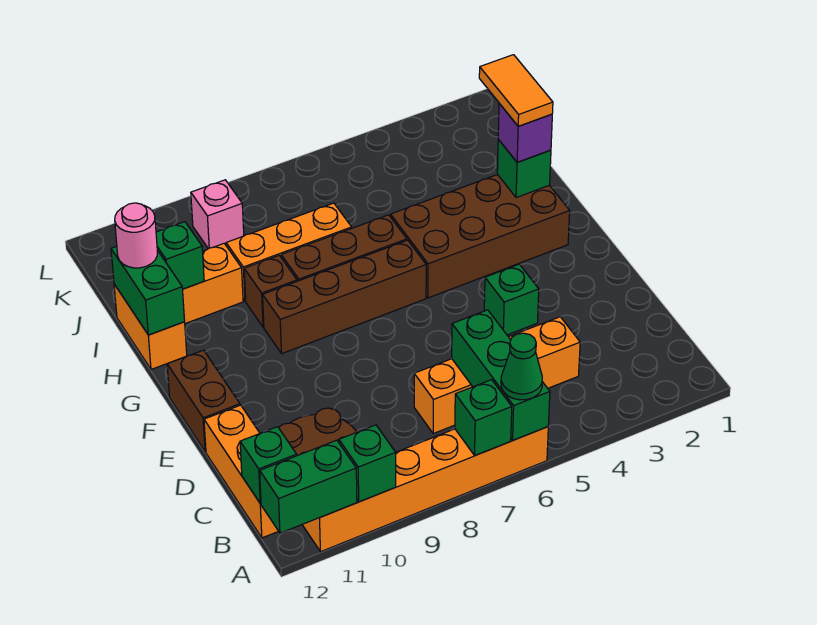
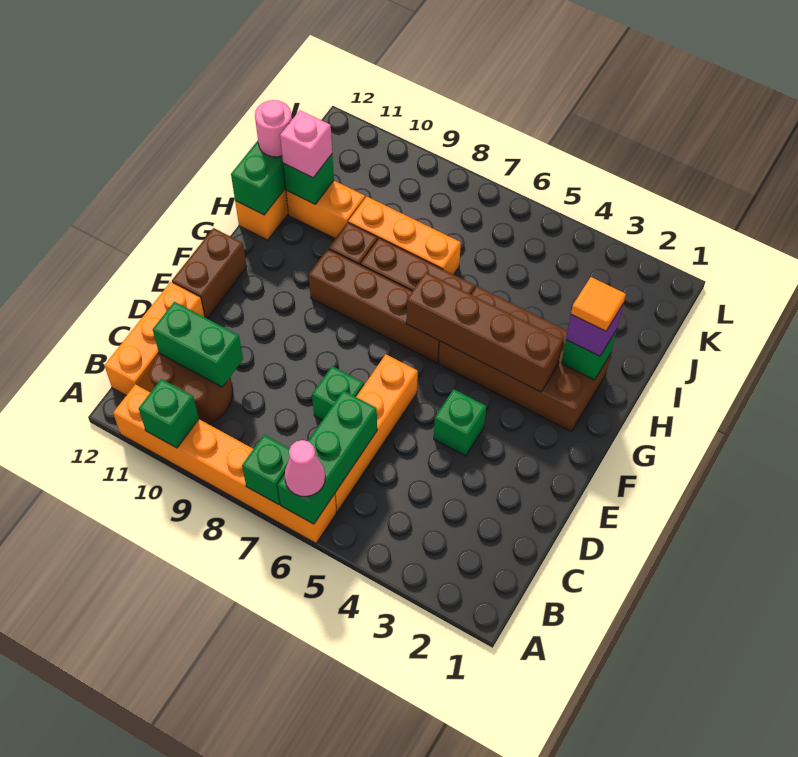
green 1x1 cone [501,333,542,400] -> pink 1x1 cone [285,440,325,497]
green 1x2 brick [260,440,357,533] -> green 1x2 brick moved to [153,302,243,387]
green 1x1 brick [240,427,297,504] -> green 1x1 brick moved to [312,366,364,420]
orange 1x4 brick [414,317,580,434] -> orange 1x4 brick turned to [335,354,418,512]
none -> brown 1x4 brick [406,273,563,392]
orange 1x2 tile [479,55,553,126] -> orange 1x1 tile [571,277,626,331]
pink 1x1 brick [191,180,244,249] -> pink 1x1 brick moved to [280,110,332,178]

